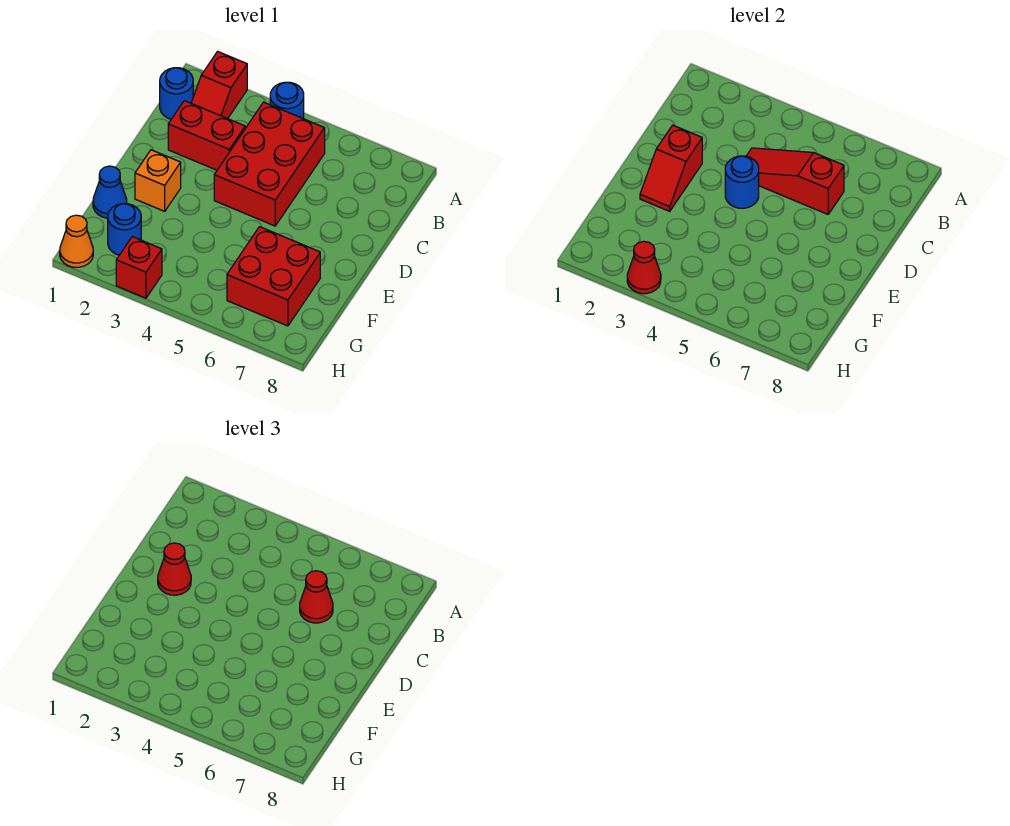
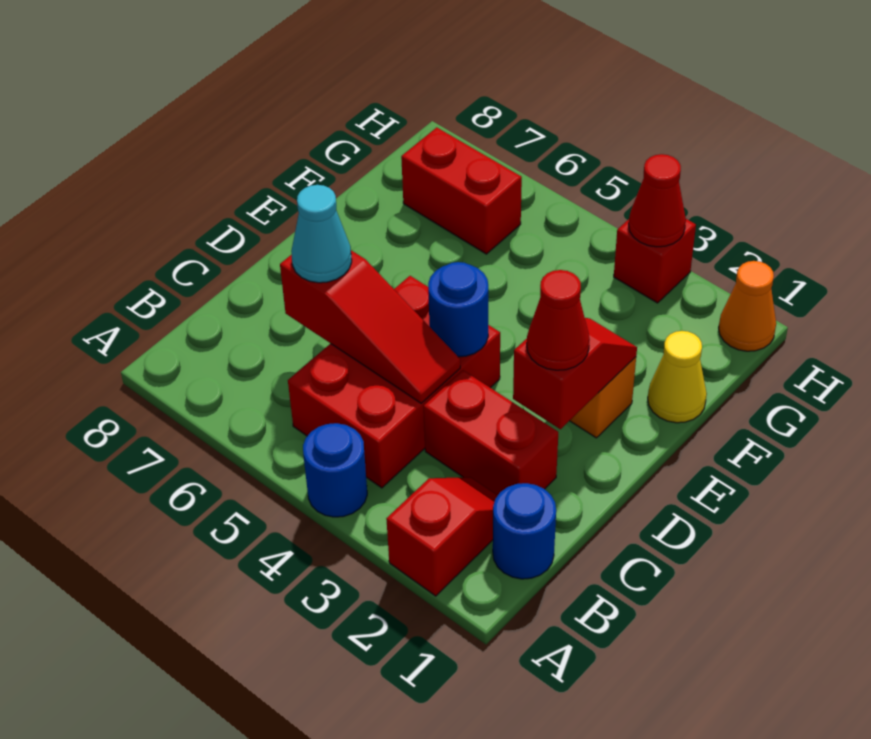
red 1x1 cone [300,571,333,623] -> cyan 1x1 cone [291,185,352,283]
blue 1x1 cone [93,166,127,218] -> yellow 1x1 cone [648,331,707,423]
red 2x2 brick [227,227,320,326] -> red 1x2 brick [401,127,522,254]
blue 1x1 round brick [108,203,141,255] -> none

